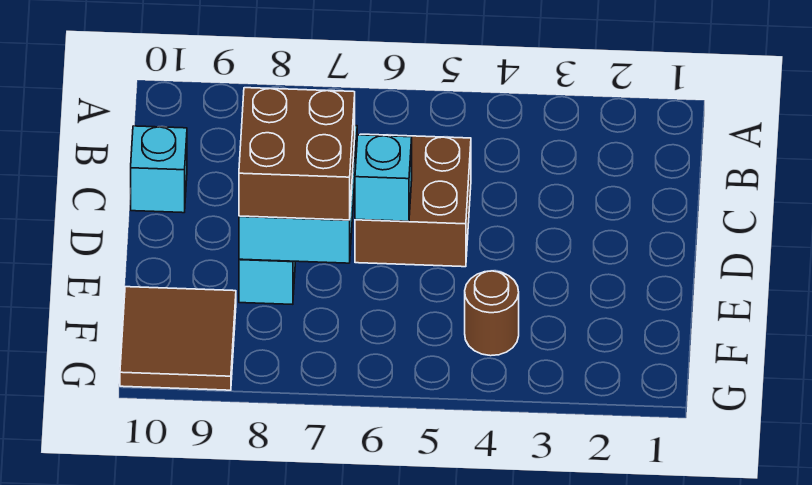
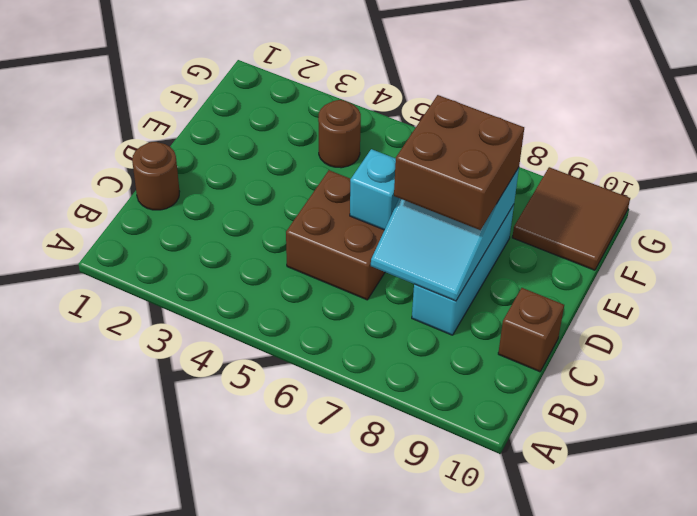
none -> brown 1x1 round brick [132,142,180,210]
cyan 1x1 brick [131,126,187,213] -> brown 1x1 brick [498,288,564,372]

